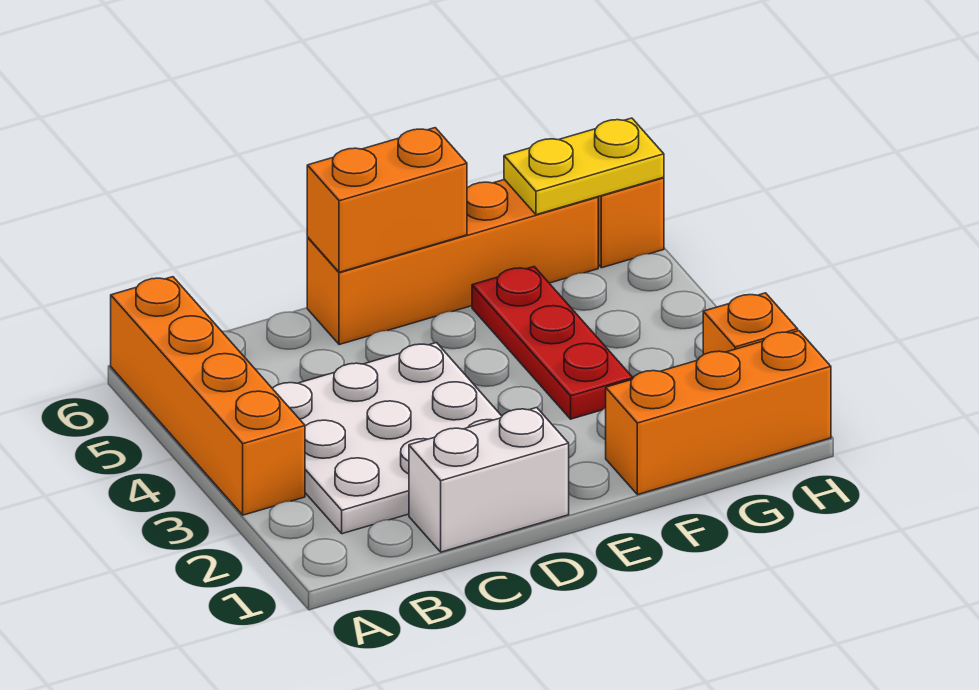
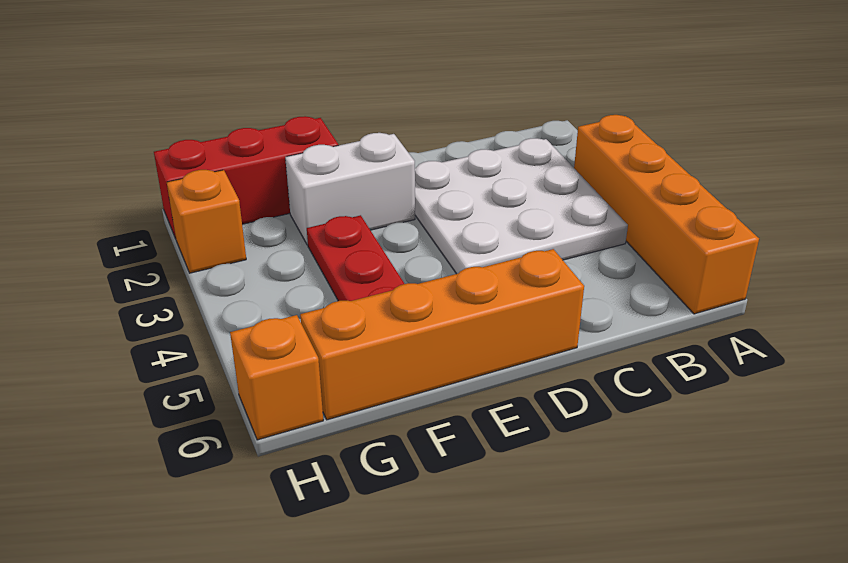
white 1x2 brick [409,408,569,552] -> white 1x2 brick moved to [285,133,415,245]
orange 1x2 brick [307,128,467,272] -> none
orange 1x3 brick [606,331,831,495] -> red 1x3 brick [154,116,338,238]
yellow 1x2 plate [504,118,664,215] -> none

